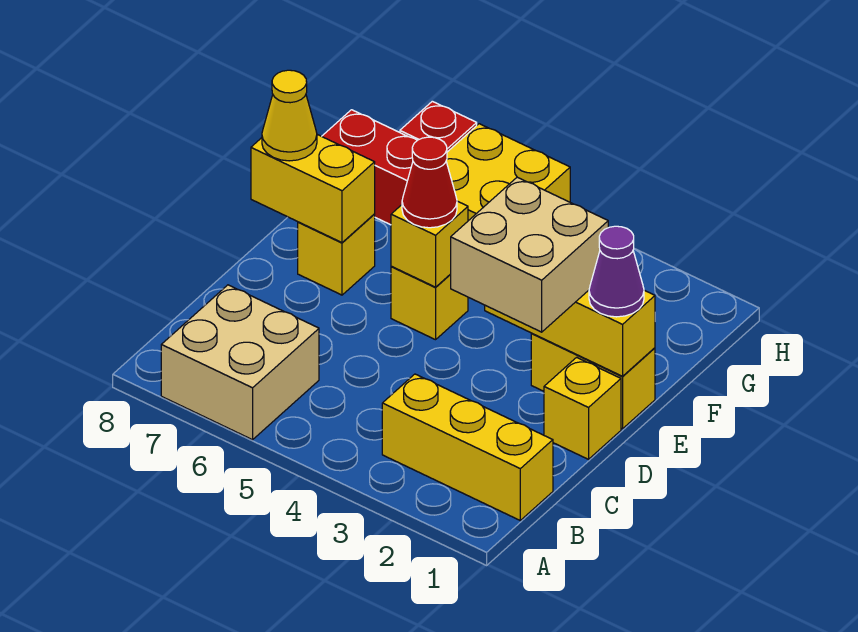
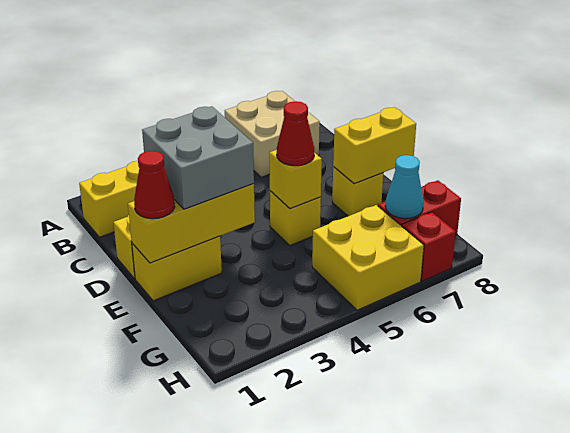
tan 2x2 brick [451,177,608,332] -> grey 2x2 brick [142,106,254,209]
purple 1x1 cone [589,226,644,317] -> red 1x1 cone [134,151,175,219]
yellow 1x1 cone [262,70,317,161] -> none
none -> cyan 1x1 cone [385,155,424,219]

